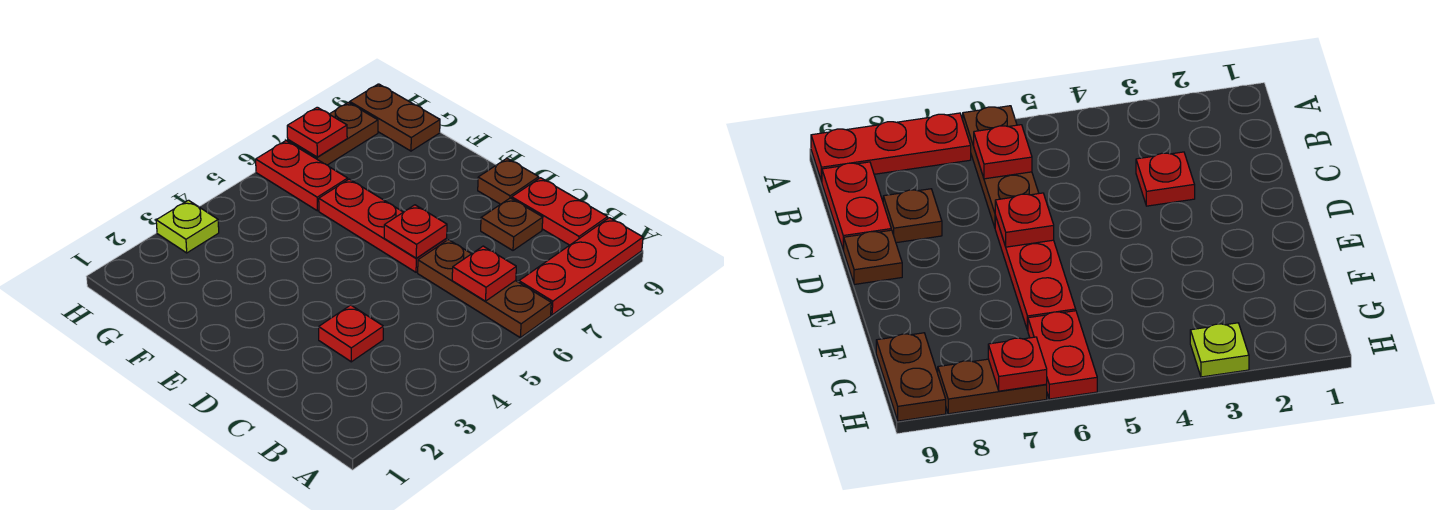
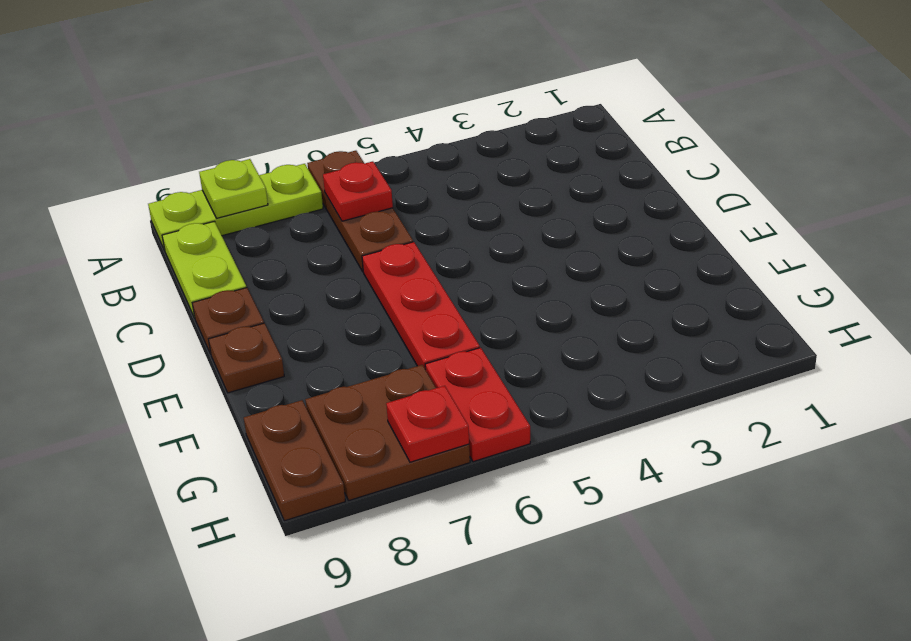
red 1x3 plate [519,218,643,315] -> lime 1x3 plate [148,164,323,251]
red 1x2 plate [512,178,608,245] -> lime 1x2 plate [162,221,247,318]
red 1x1 plate [319,305,383,362] -> none
brown 1x1 plate [481,198,543,250] -> brown 1x1 plate moved to [209,323,284,393]
red 1x1 plate [384,205,447,258] -> none
lime 1x1 plate [156,200,219,253] -> lime 1x1 plate moved to [199,159,268,218]
brown 1x2 plate [288,103,378,165] -> brown 2x2 plate [305,365,470,501]

